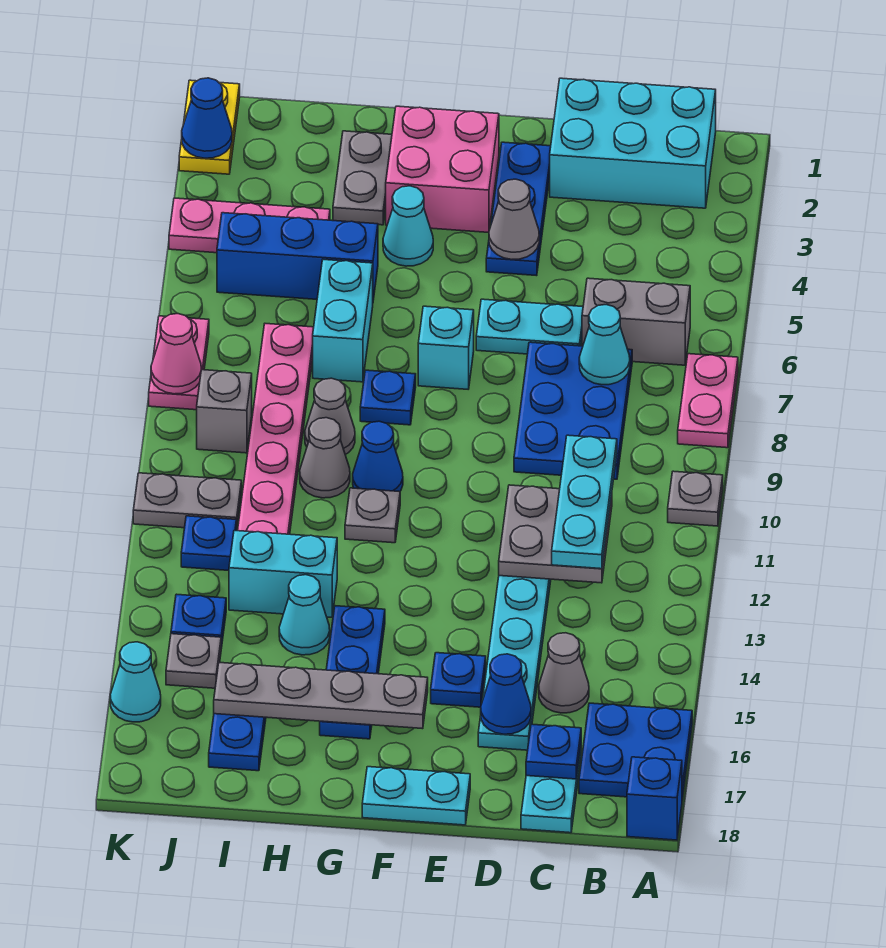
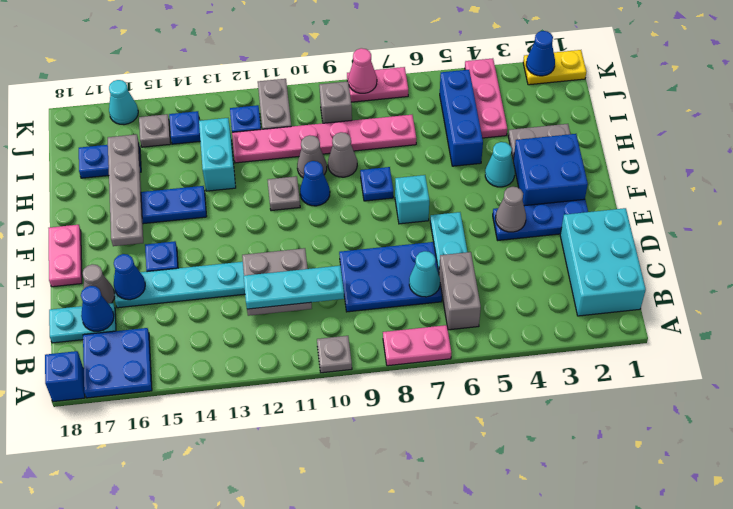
grey 1x1 cone [539,633,589,713] -> grey 1x1 cone moved to [82,264,115,303]
blue 1x1 plate [526,724,581,779] -> blue 1x1 cone [81,286,114,331]
cyan 1x2 plate [362,767,470,825] -> pink 1x2 plate [49,225,82,287]
pink 2x2 brick [386,106,499,232] -> blue 2x2 brick [513,134,588,206]
cyan 1x2 brick [313,260,373,382] -> none
cyan 1x1 cone [279,575,330,655] -> none

